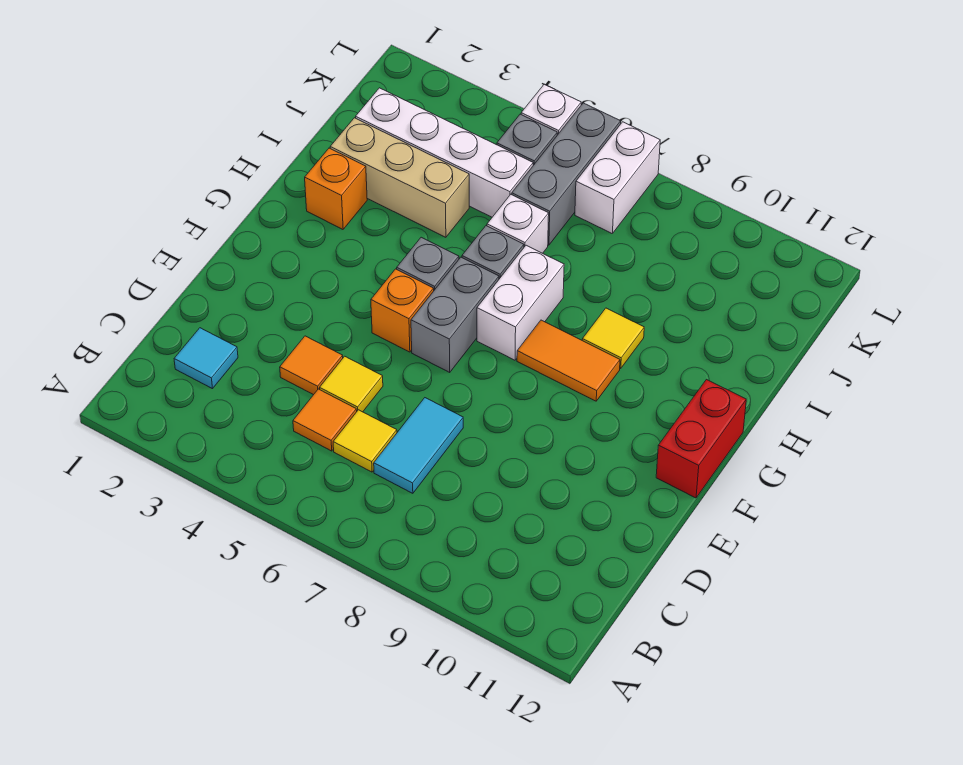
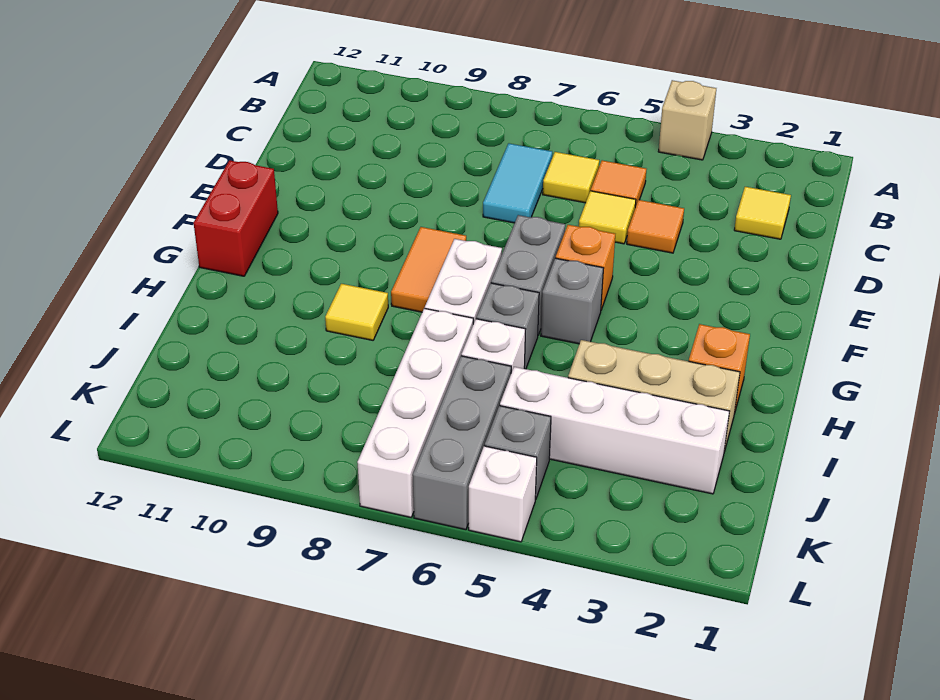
none -> tan 1x1 brick [658,80,716,160]
cyan 1x1 tile [174,328,238,389] -> yellow 1x1 tile [734,187,791,239]
orange 1x2 tile [517,320,620,401] -> orange 1x2 tile turned to [391,227,466,312]
white 1x2 brick [575,122,660,233] -> white 1x4 brick [357,308,473,517]

